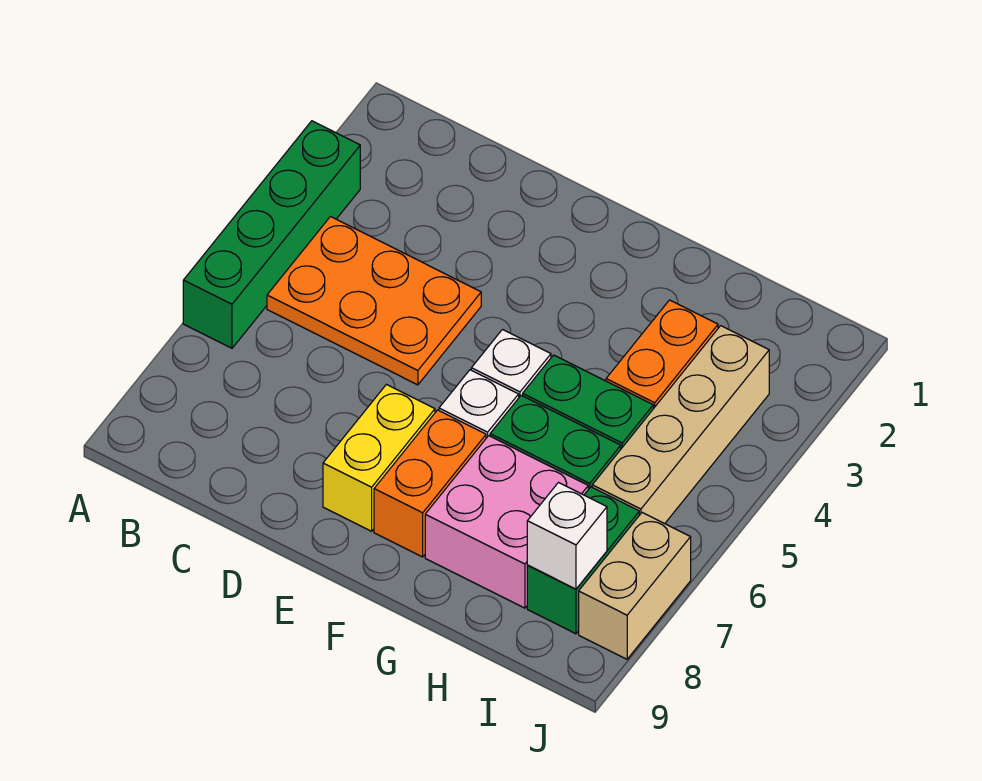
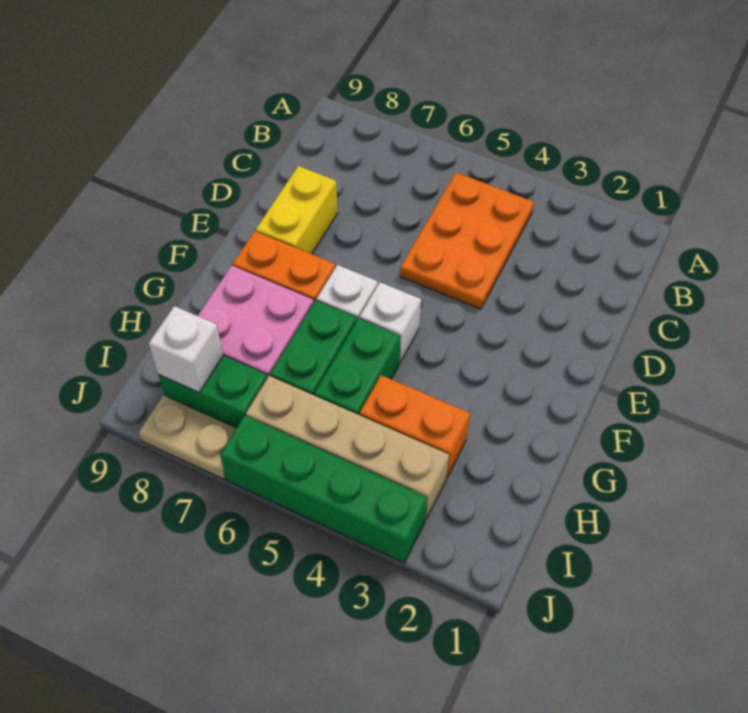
green 1x4 brick [183,121,360,348] -> green 1x4 brick moved to [220,416,427,563]
yellow 1x2 brick [323,385,435,531] -> yellow 1x2 brick turned to [256,166,338,254]
tan 1x2 brick [579,513,691,659] -> tan 1x2 plate [139,396,236,479]

